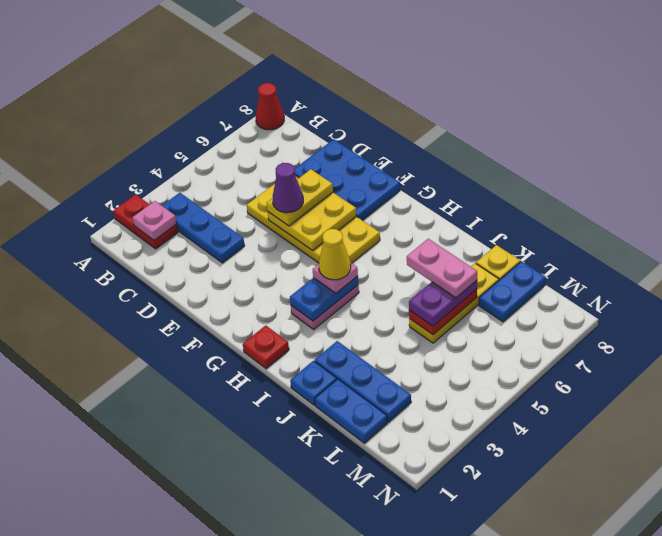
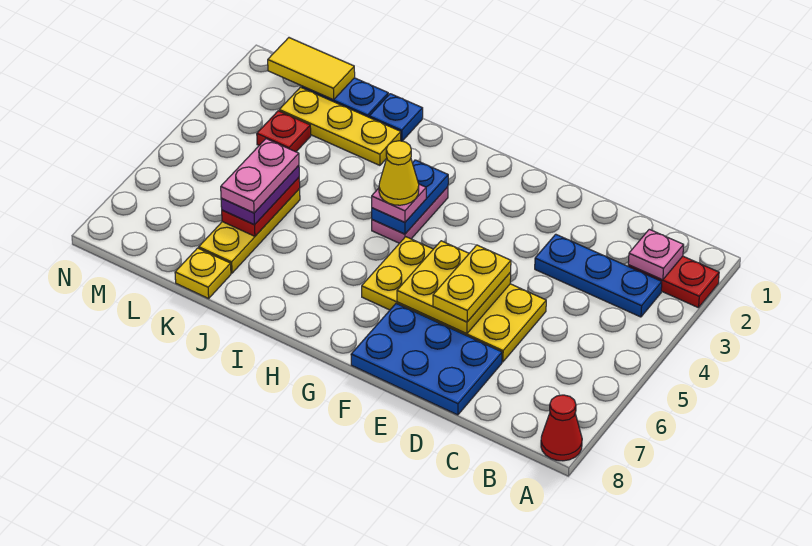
purple 1x1 cone [273,163,303,213] -> none
red 1x1 plate [243,325,289,369] -> red 1x1 plate moved to [257,111,311,152]
blue 1x3 plate [315,341,411,422] -> yellow 1x3 plate [279,87,401,165]
pink 1x2 plate [407,239,477,298] -> pink 1x2 plate turned to [221,139,299,213]
none -> yellow 1x2 tile [268,38,355,100]
blue 1x2 plate [479,261,546,322] -> none

